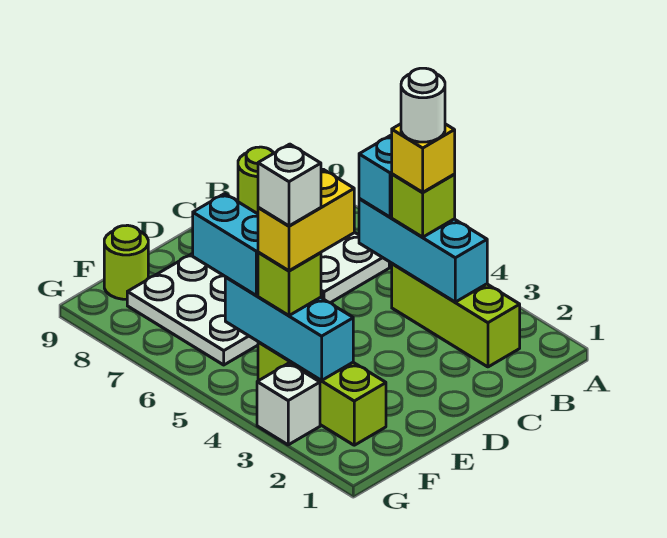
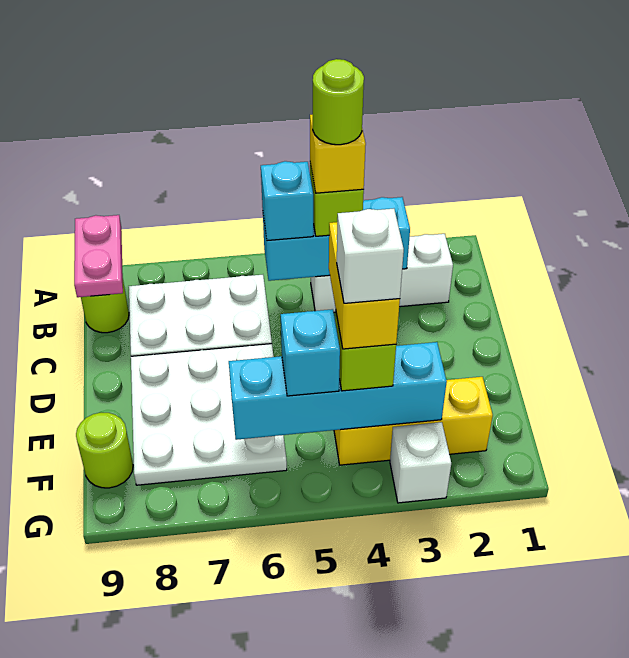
none -> pink 1x2 plate [74,215,123,297]
lime 1x3 brick [392,264,520,367] -> white 1x3 brick [311,234,453,312]
white 1x1 round brick [401,68,445,142] -> lime 1x1 round brick [313,59,364,145]
lime 1x3 brick [258,342,386,445] -> yellow 1x3 brick [334,377,493,465]
cyan 1x3 brick [225,277,353,381] -> cyan 1x4 brick [229,342,447,440]
cyan 1x2 brick [193,194,258,295] -> cyan 1x1 brick [281,309,340,396]

